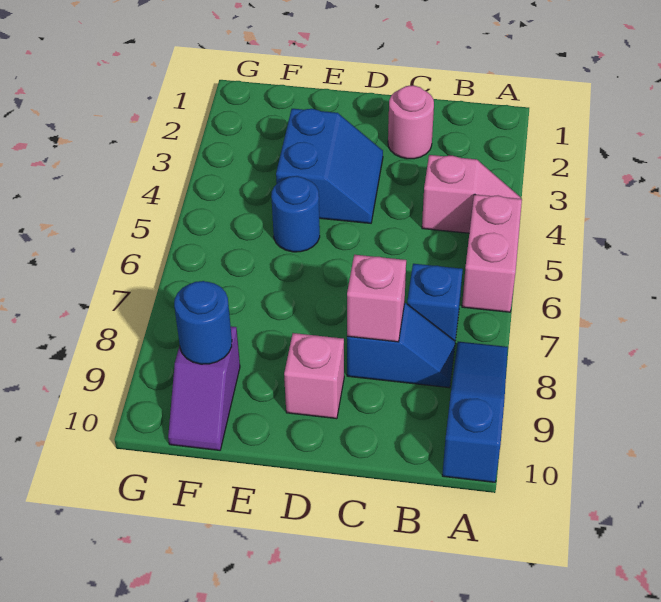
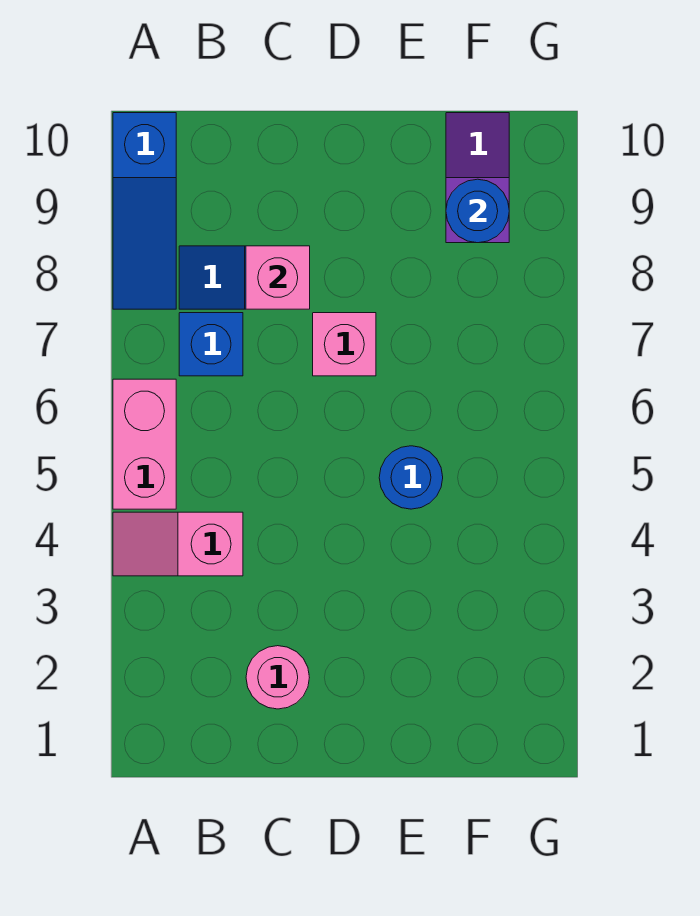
blue 2x2 slope [276,109,383,223] -> none
pink 1x1 brick [284,333,344,419] -> pink 1x1 brick moved to [313,313,376,376]

